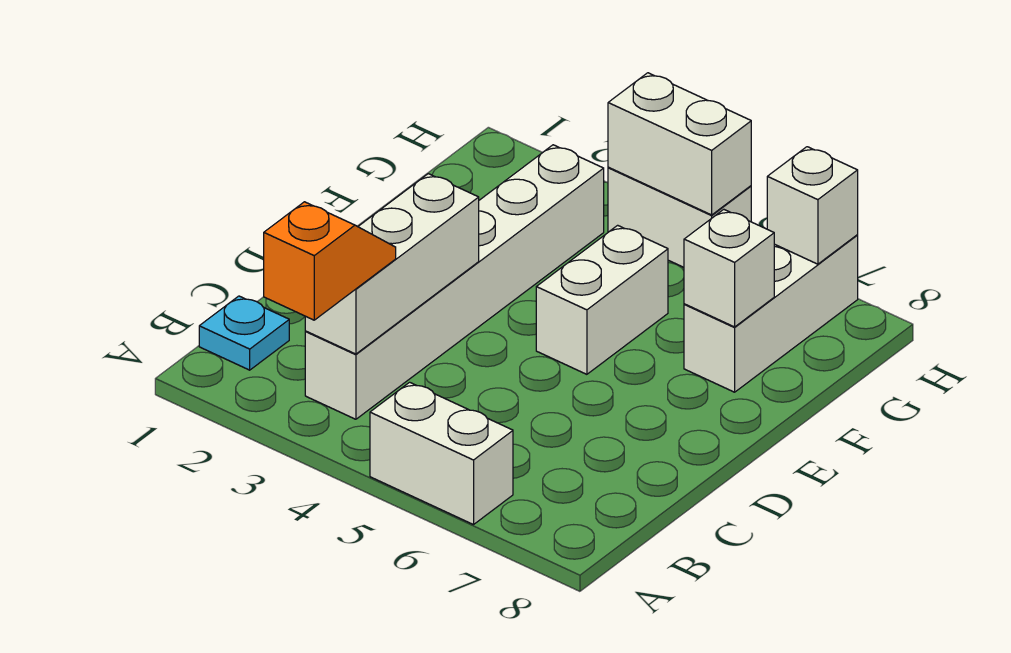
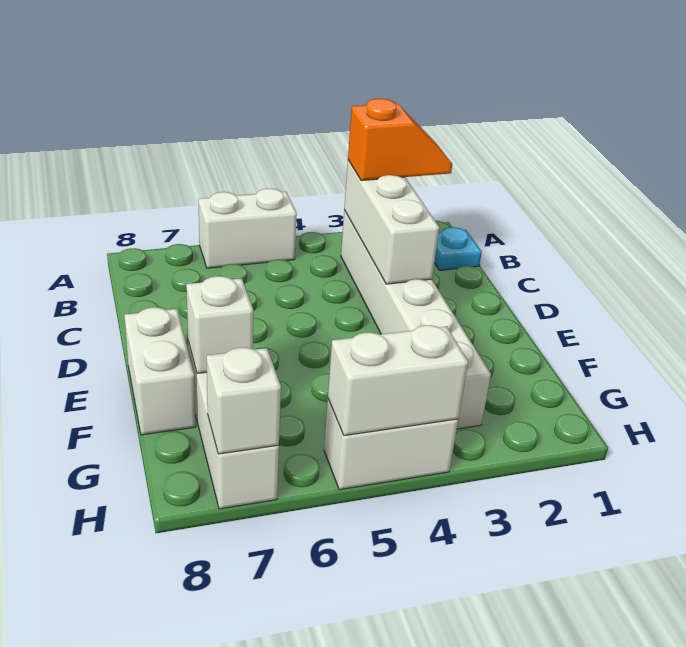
orange 1x2 slope [264,202,396,320] -> orange 1x2 slope turned to [348,99,452,181]
white 1x2 brick [536,225,668,374] -> white 1x2 brick moved to [124,307,196,435]

